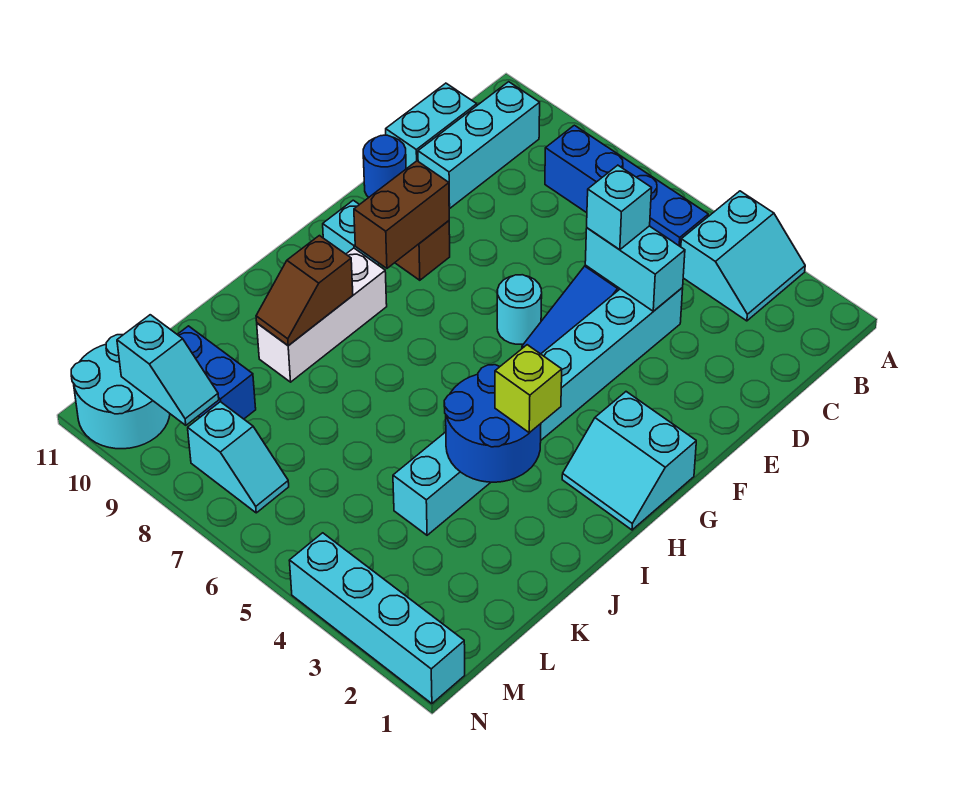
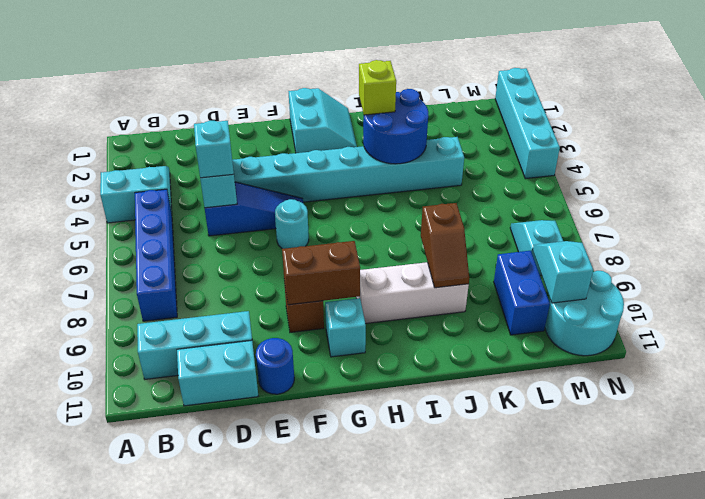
brown 1x2 slope [256,236,353,346] -> brown 1x2 slope turned to [421,203,469,288]

